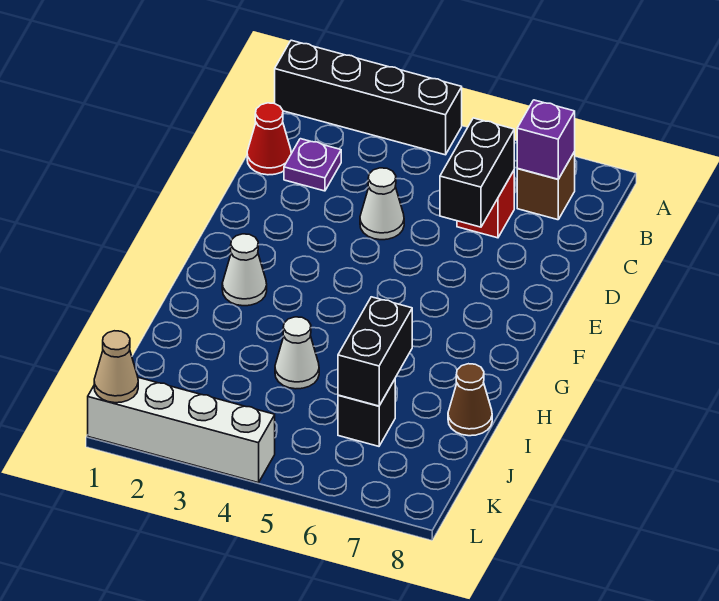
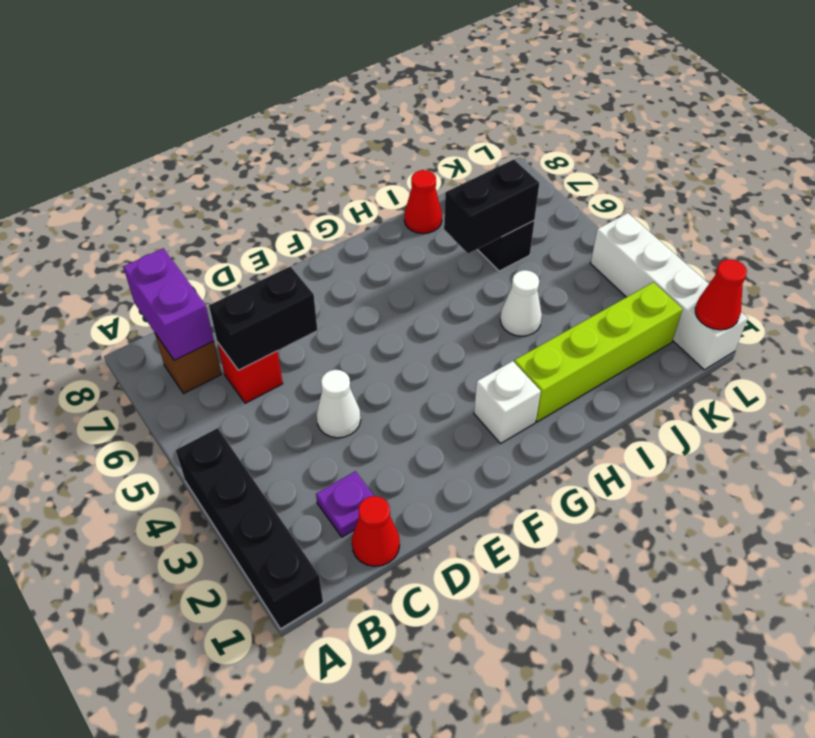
purple 1x1 brick [517,100,575,179] -> purple 1x2 brick [123,248,214,360]
white 1x1 cone [222,234,267,306] -> white 1x1 brick [474,361,541,444]
none -> lime 1x4 brick [514,282,683,422]
brown 1x1 cone [448,364,492,436] -> red 1x1 cone [404,170,442,234]
tan 1x1 cone [94,331,138,403] -> red 1x1 cone [695,259,747,330]

